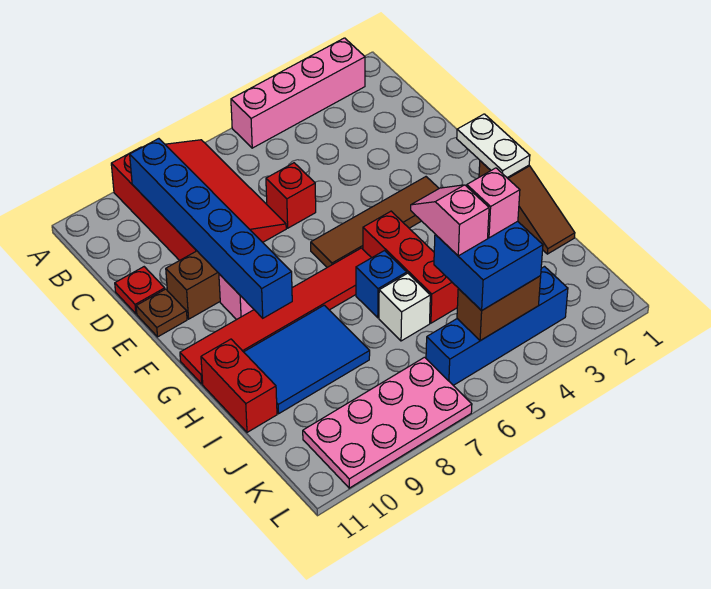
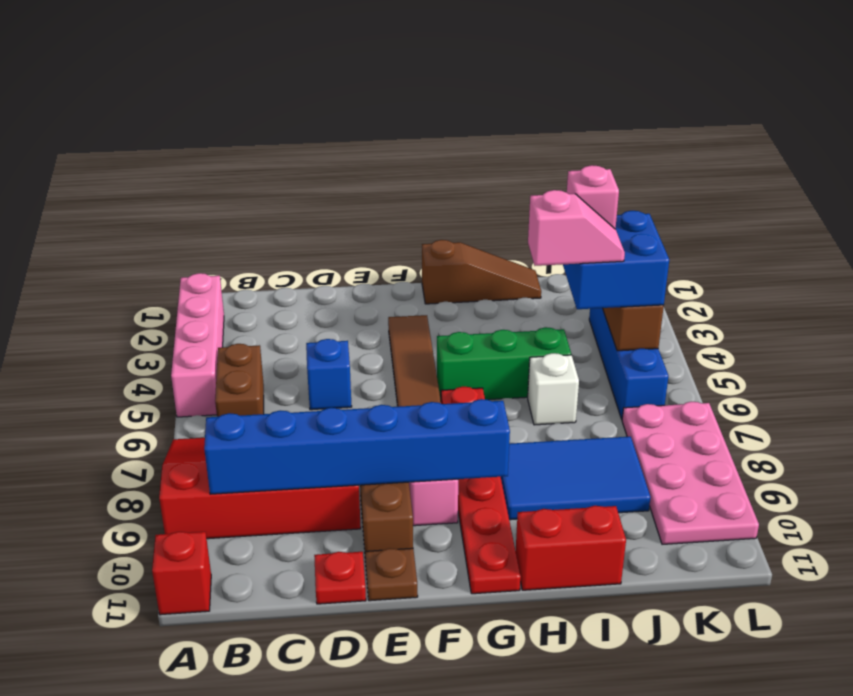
none -> brown 1x2 brick [215,344,264,417]
red 1x1 brick [266,163,316,228] -> red 1x1 brick moved to [152,532,211,615]
white 1x2 plate [457,114,530,178] -> none
red 1x3 brick [363,211,458,323] -> green 1x3 brick [437,327,571,400]
red 1x6 tile [180,248,371,384] -> red 1x6 plate [441,386,521,594]
blue 1x1 brick [356,251,407,318] -> blue 1x1 brick moved to [306,339,352,410]
blue 2x3 tile [244,305,370,414] -> blue 2x3 tile turned to [501,436,651,520]
pink 1x2 slope [411,185,489,256] -> pink 1x2 slope turned to [528,190,625,266]

